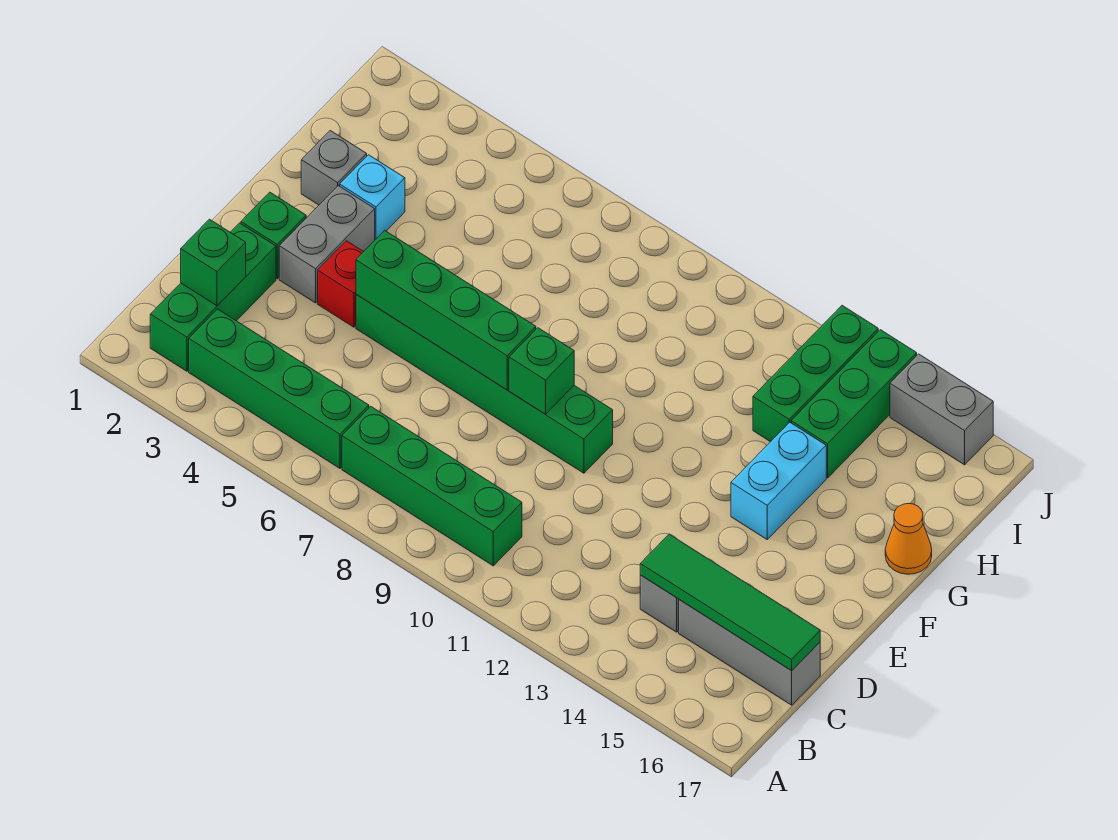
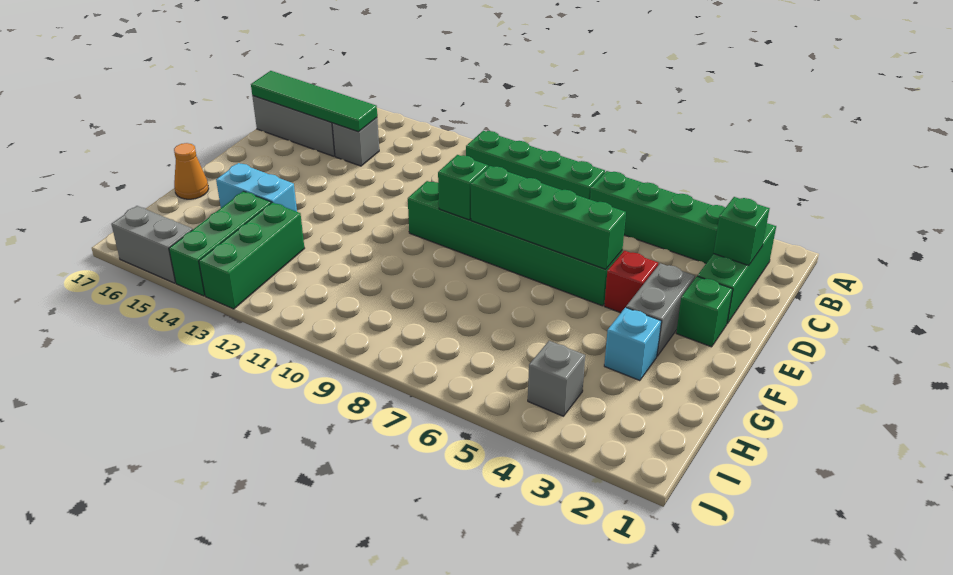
cyan 1x2 brick [731,422,826,539] -> cyan 1x2 brick turned to [216,163,297,212]
grey 1x1 brick [301,131,367,205] -> grey 1x1 brick moved to [528,341,585,416]

